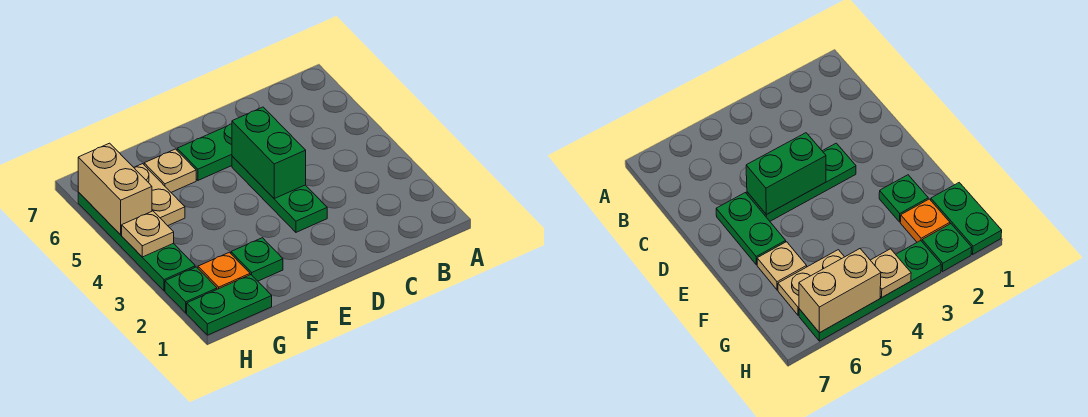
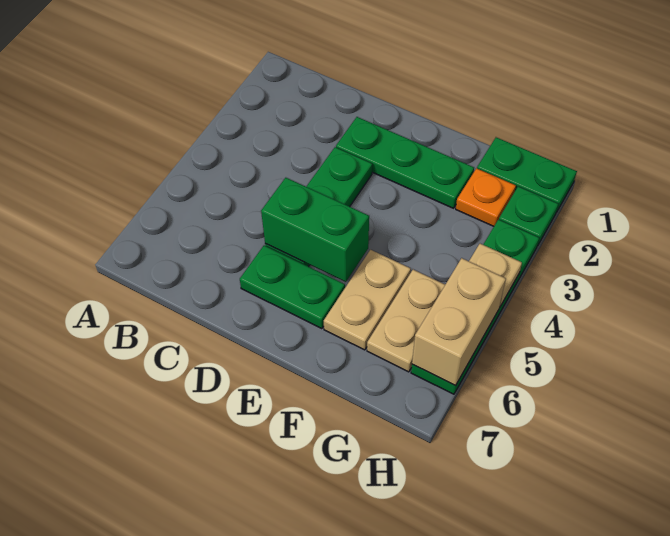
green 1x2 brick [232,107,306,198] -> green 1x2 brick turned to [261,178,369,282]
green 1x1 plate [231,238,283,281] -> green 1x3 plate [336,117,474,208]
tan 1x1 plate [144,149,196,192] -> tan 1x2 plate [324,250,411,350]

